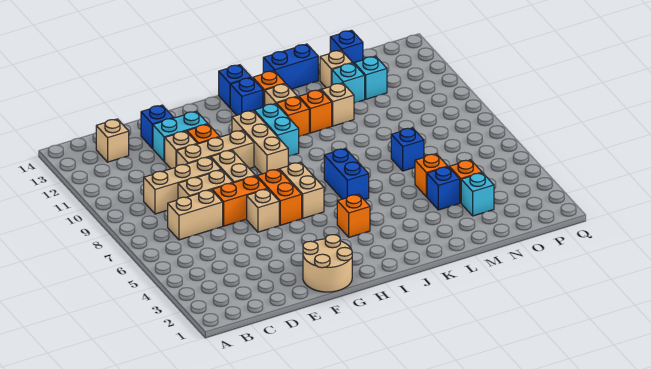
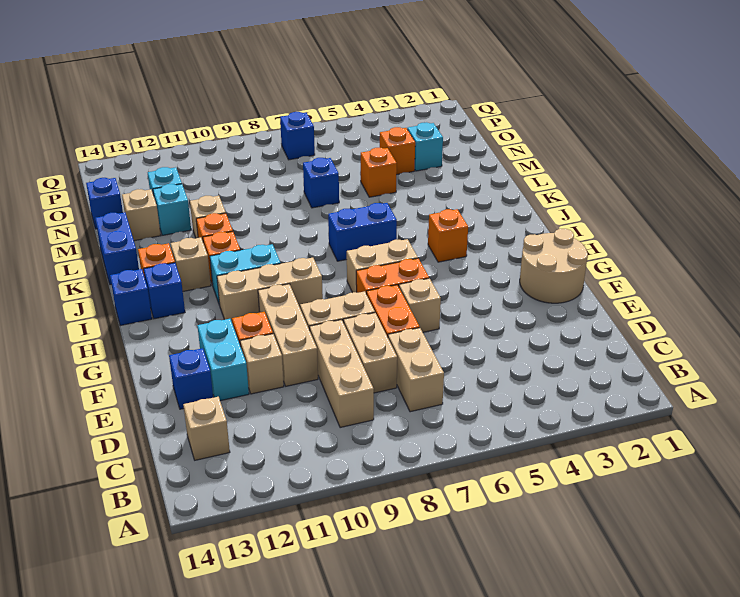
blue 1x1 brick [427,167,460,210] -> blue 1x1 brick moved to [280,112,315,160]

